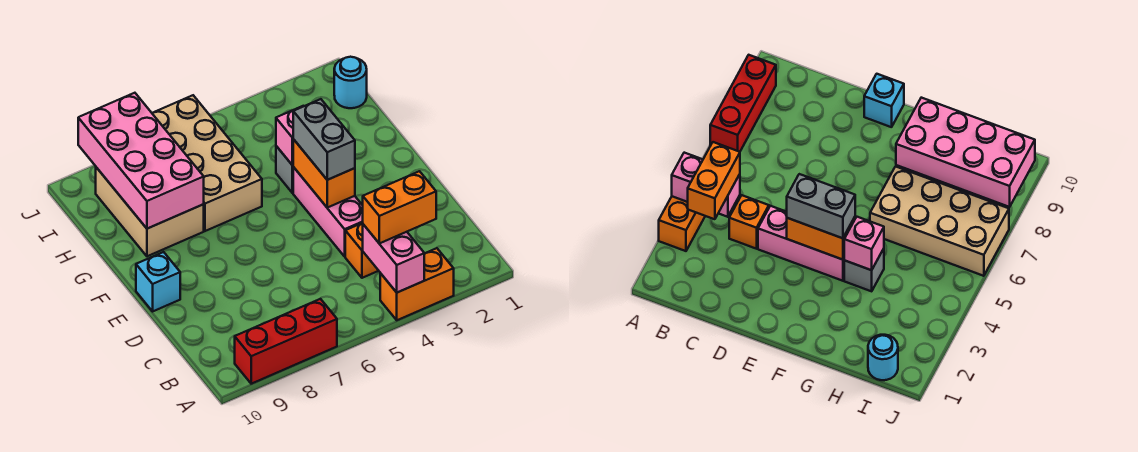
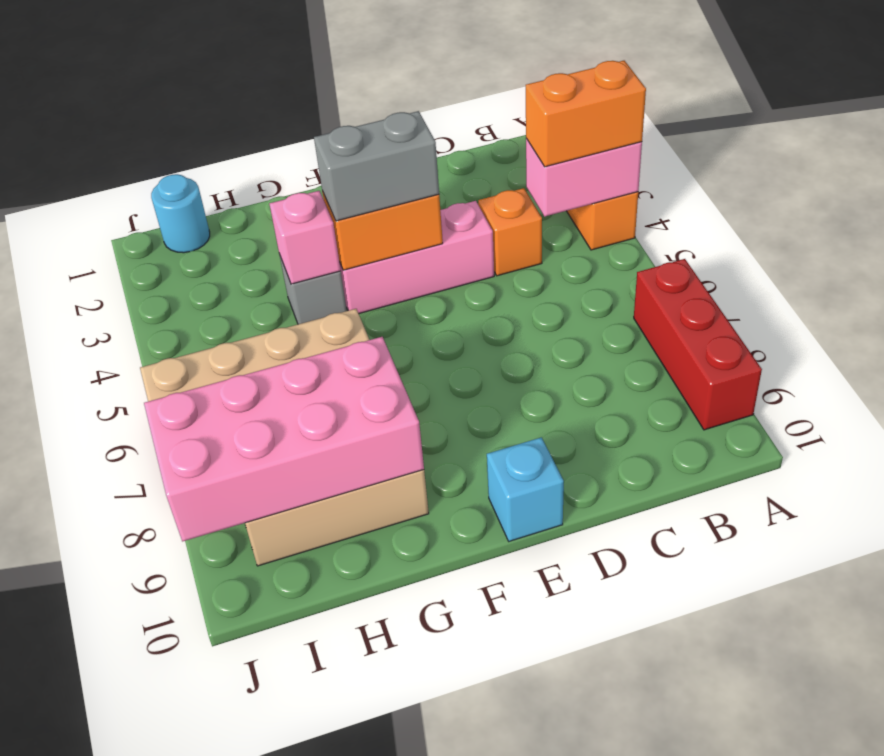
orange 1x2 brick [363,171,436,243] -> orange 1x2 brick turned to [526,61,646,167]

